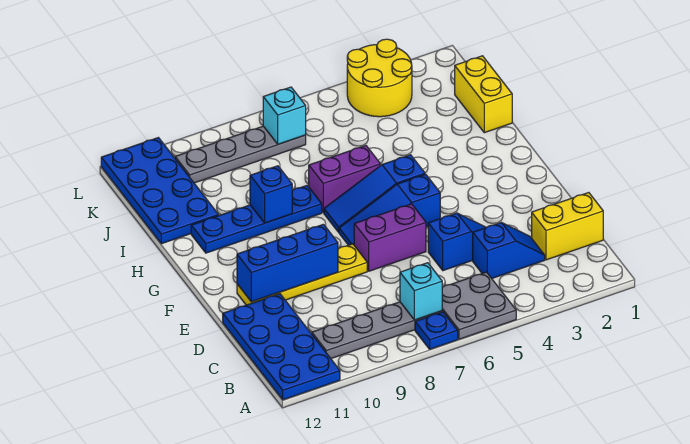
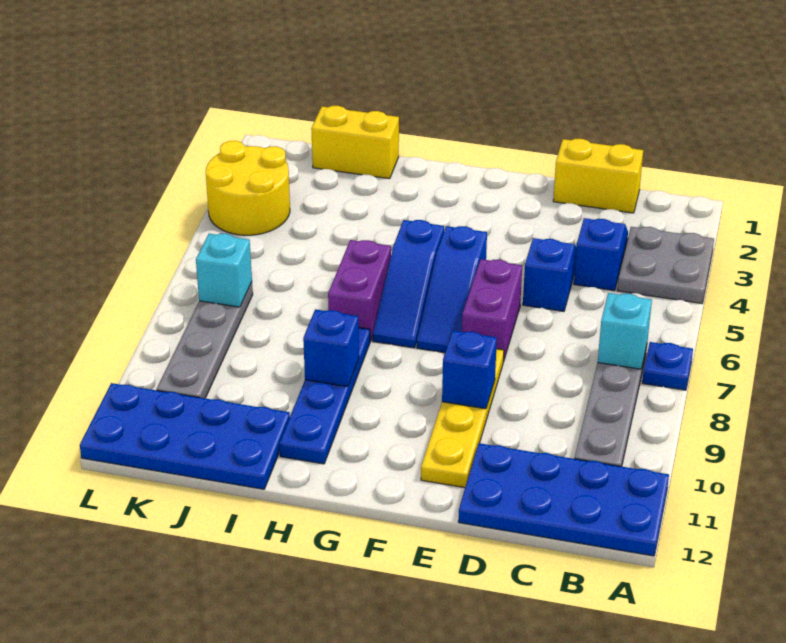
grey 2x2 plate [442,272,516,339] -> grey 2x2 plate moved to [617,227,714,304]
yellow 1x2 brick [532,193,603,260] -> yellow 1x2 brick turned to [553,139,643,213]
blue 1x3 brick [237,224,338,302] -> blue 1x1 brick [442,331,497,409]

